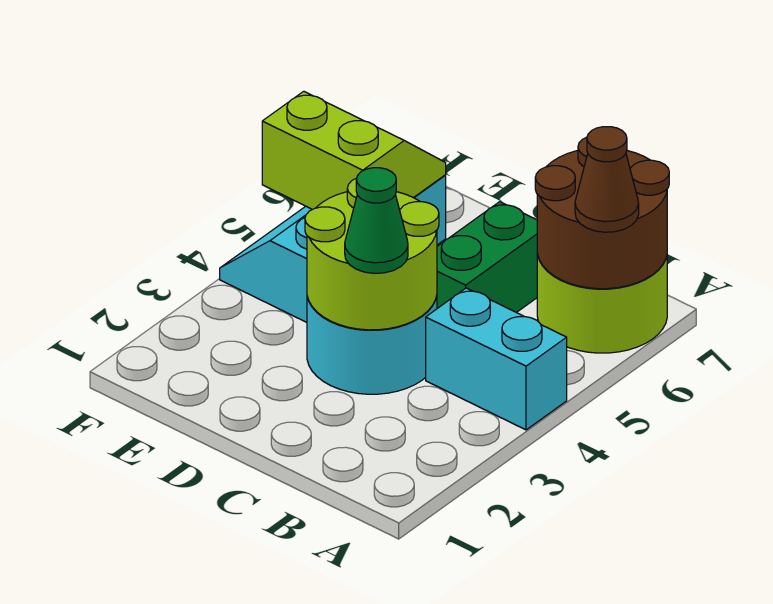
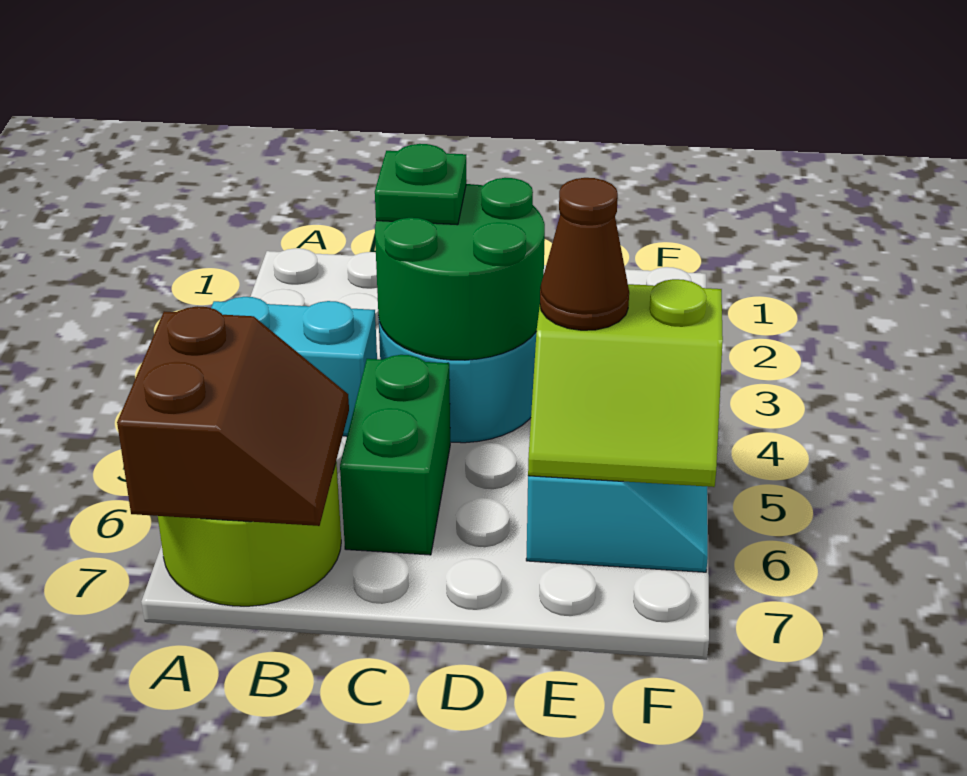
brown 2x2 round brick [535,137,669,289] -> brown 2x2 slope [117,306,349,526]
brown 1x1 cone [575,127,639,232] -> brown 1x1 cone moved to [540,178,629,330]
lime 2x2 round brick [305,178,439,330] -> green 2x2 round brick [375,178,545,360]
green 1x1 cone [345,168,408,273] -> green 1x1 plate [375,144,466,225]

